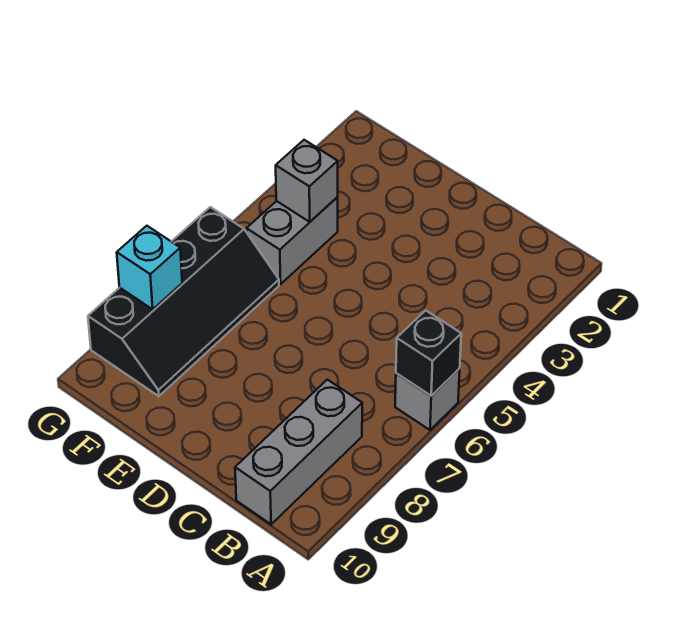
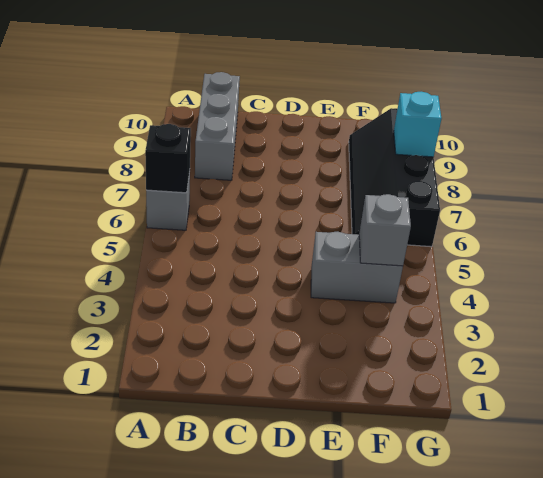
grey 1x2 brick [246,197,338,284] -> grey 1x2 brick turned to [311,232,403,303]

